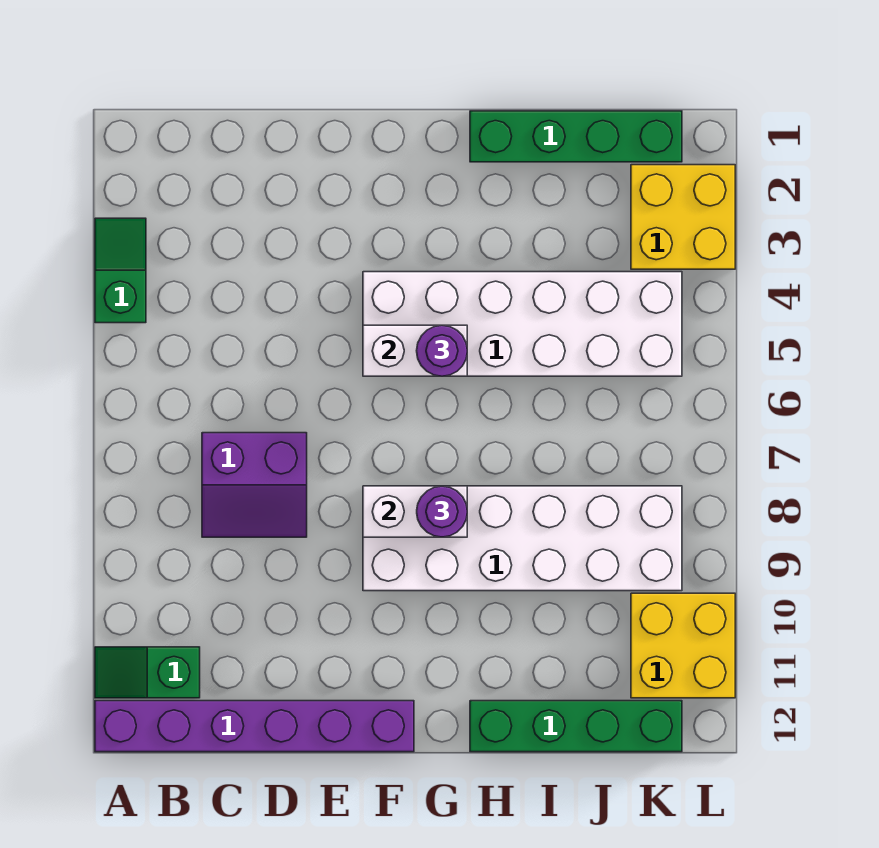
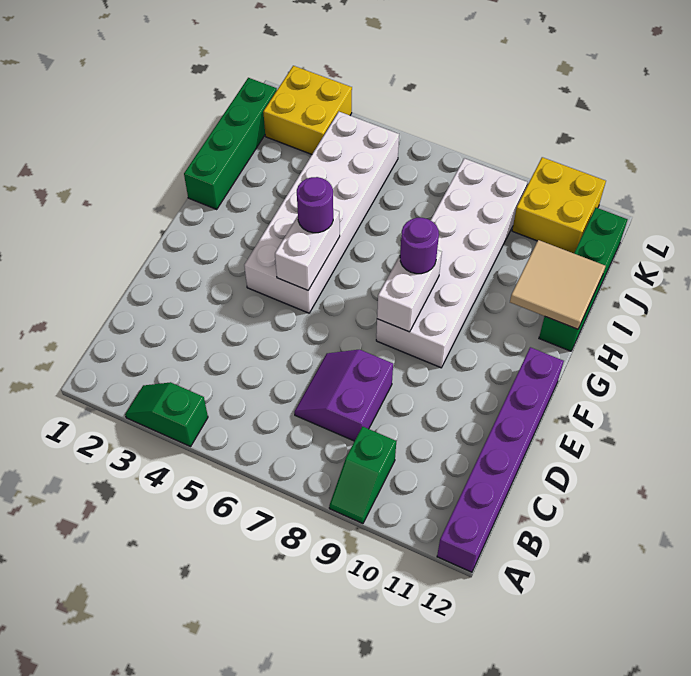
green 1x2 slope [95,647,200,698] -> green 1x2 slope moved to [329,426,396,524]
purple 2x2 slope [202,433,307,537] -> purple 2x2 slope turned to [294,350,393,441]
none -> tan 2x2 tile [510,240,605,329]

